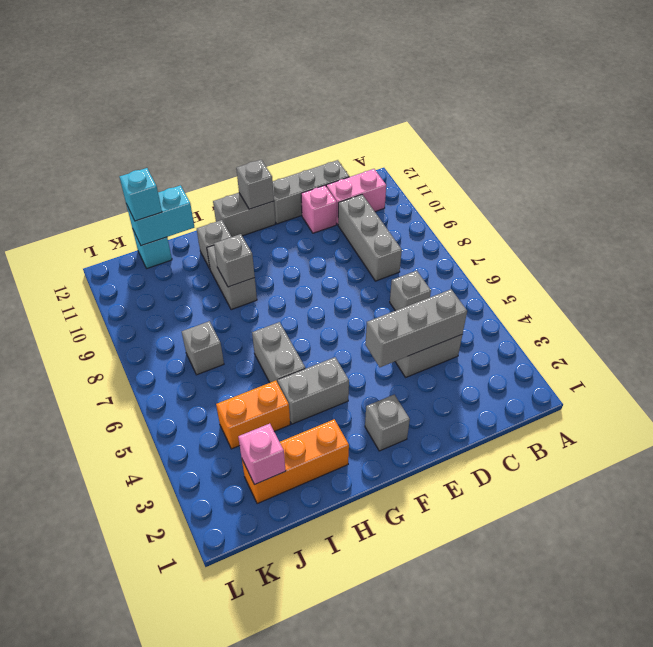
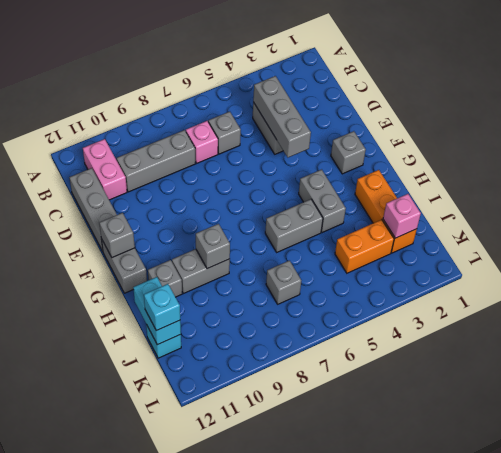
pink 1x1 brick [301,185,337,233] -> pink 1x1 brick moved to [186,121,218,163]
orange 1x2 brick [216,381,290,449] -> orange 1x2 brick turned to [335,220,394,273]

